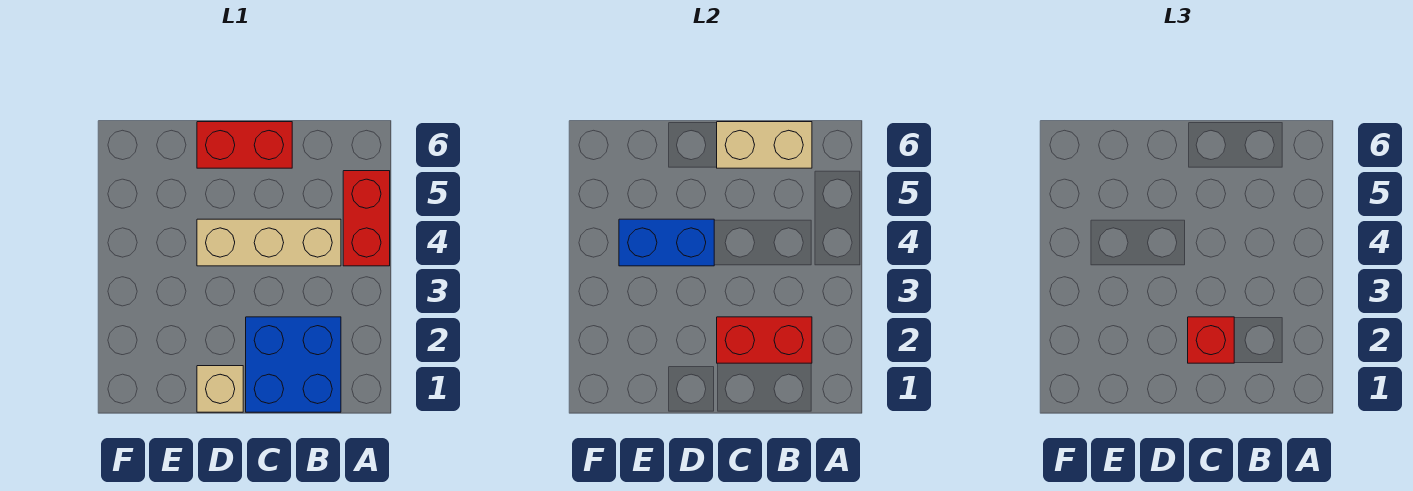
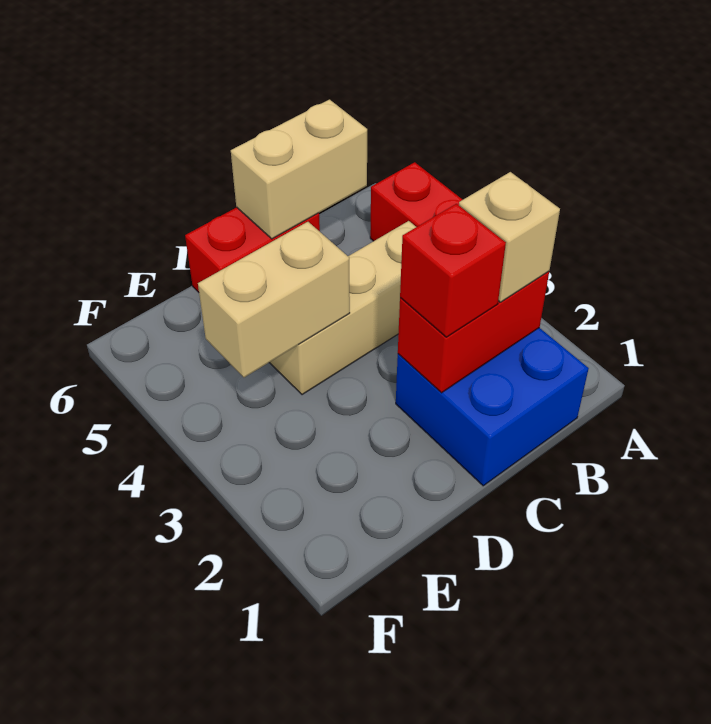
tan 1x1 brick [197,366,243,412] -> tan 1x1 brick moved to [459,172,560,302]
blue 1x2 brick [619,219,714,266] -> tan 1x2 brick [198,222,350,377]

